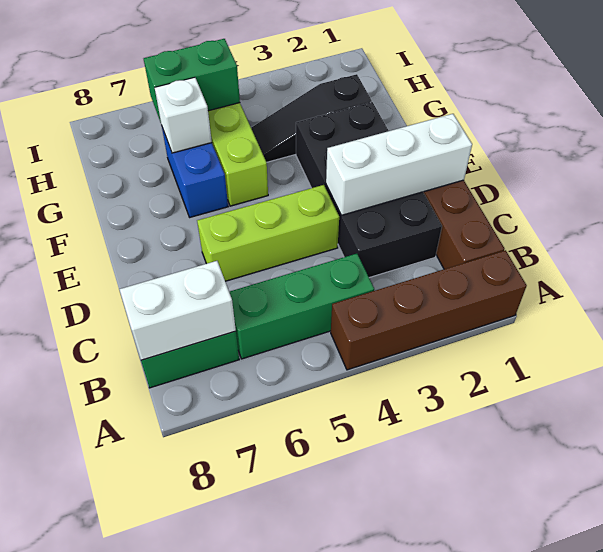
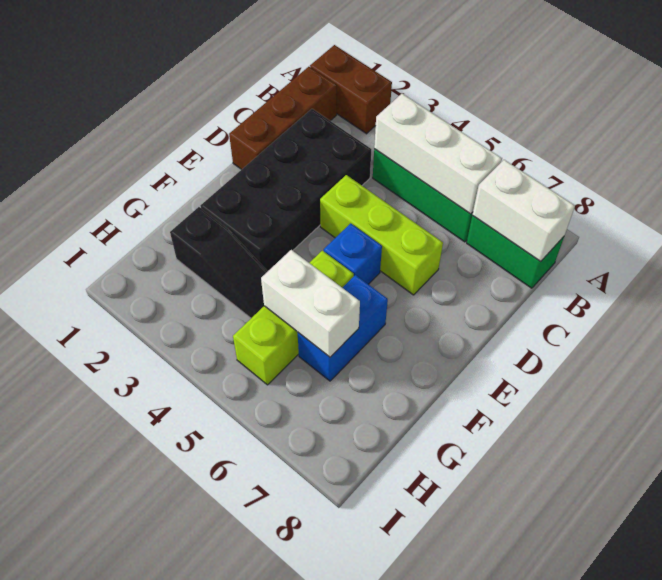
brown 1x4 brick [331,250,527,370] -> brown 1x2 brick [310,45,392,134]
white 1x3 brick [326,114,472,215] -> white 1x3 brick moved to [374,94,502,214]
none -> blue 1x1 brick [324,223,382,284]
white 1x1 brick [155,78,212,153] -> white 1x2 brick [261,250,360,357]
green 1x2 brick [144,39,240,122] -> none

